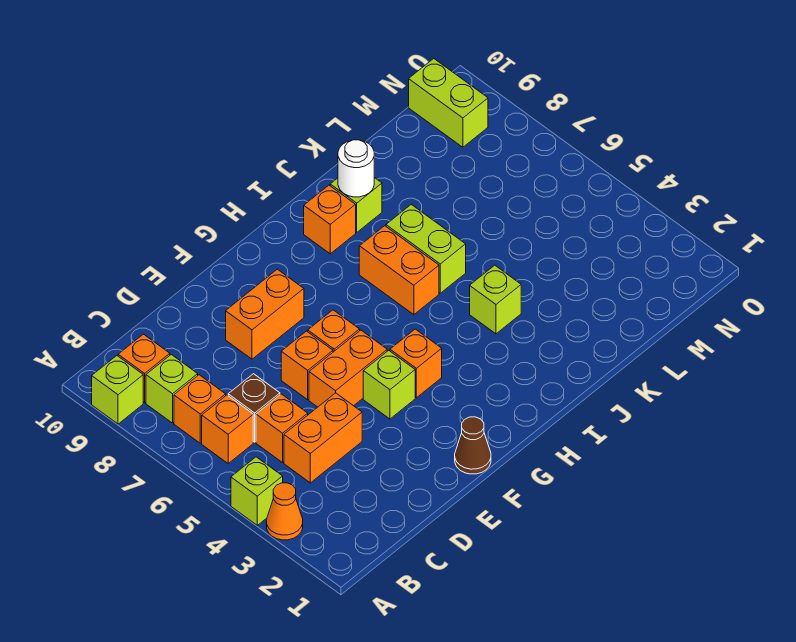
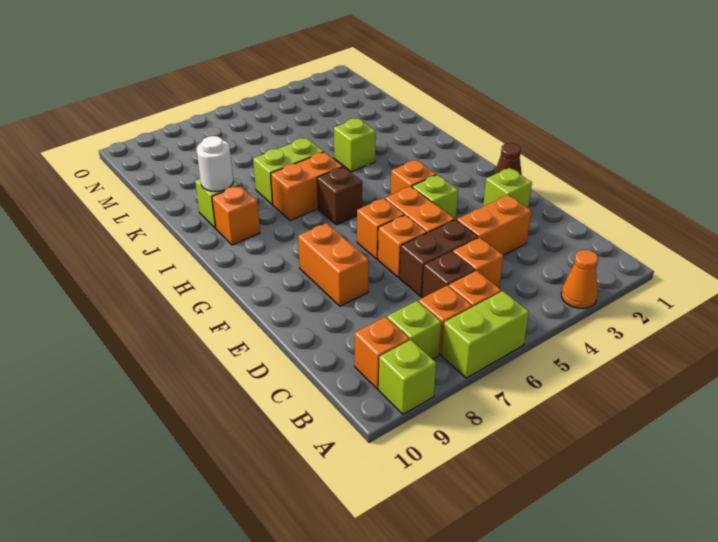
lime 1x1 brick [231,457,283,525] -> lime 1x1 brick moved to [483,168,532,208]
orange 1x2 brick [284,393,362,483] -> orange 1x2 brick turned to [457,195,531,255]
none -> brown 1x2 brick [400,220,478,297]
none -> brown 1x1 brick [317,167,362,225]
lime 1x2 brick [409,59,488,147] -> lime 1x2 brick moved to [442,291,529,378]

